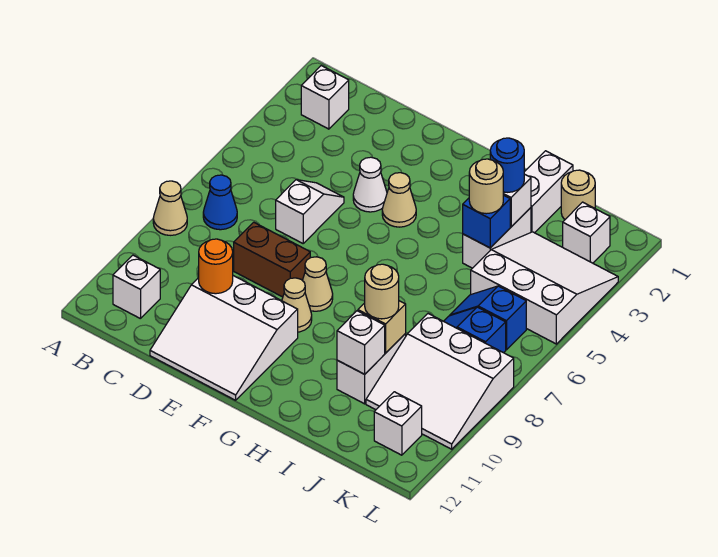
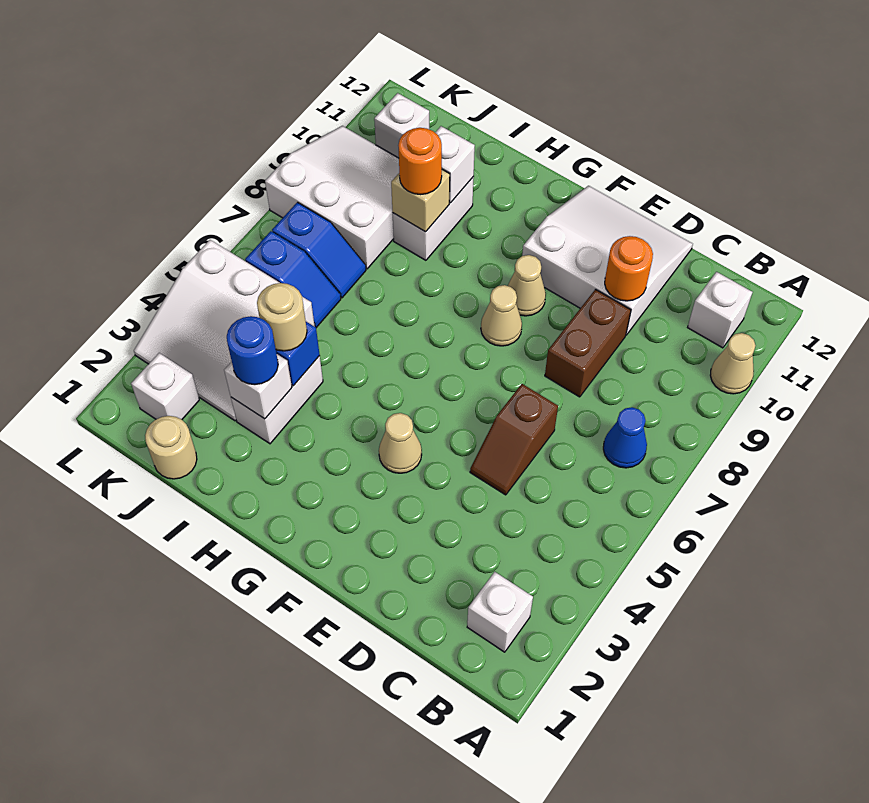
tan 1x1 cone [153,181,187,235] -> tan 1x1 cone moved to [710,333,756,394]
white 1x2 slope [276,180,344,243] -> brown 1x2 slope [470,384,558,495]
brown 1x2 brick [234,222,310,297] -> brown 1x2 brick turned to [545,289,631,397]
white 1x1 cone [353,157,387,212] -> none
white 1x2 brick [524,151,573,233] -> none
tan 1x1 round brick [365,264,399,319] -> orange 1x1 round brick [398,128,442,195]

